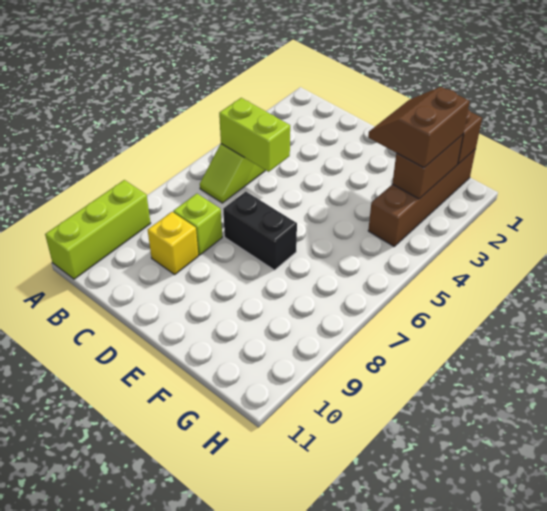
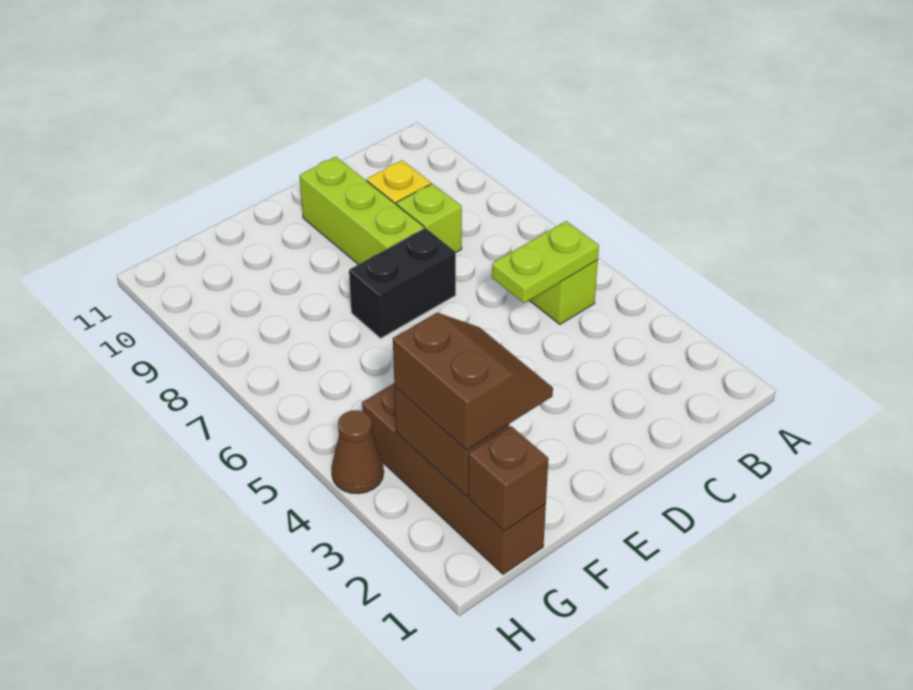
lime 1x3 brick [45,180,151,279] -> lime 1x3 brick moved to [300,157,424,264]
lime 1x2 brick [219,98,290,172] -> lime 1x2 plate [492,221,599,303]
none -> brown 1x1 cone [331,410,384,494]

